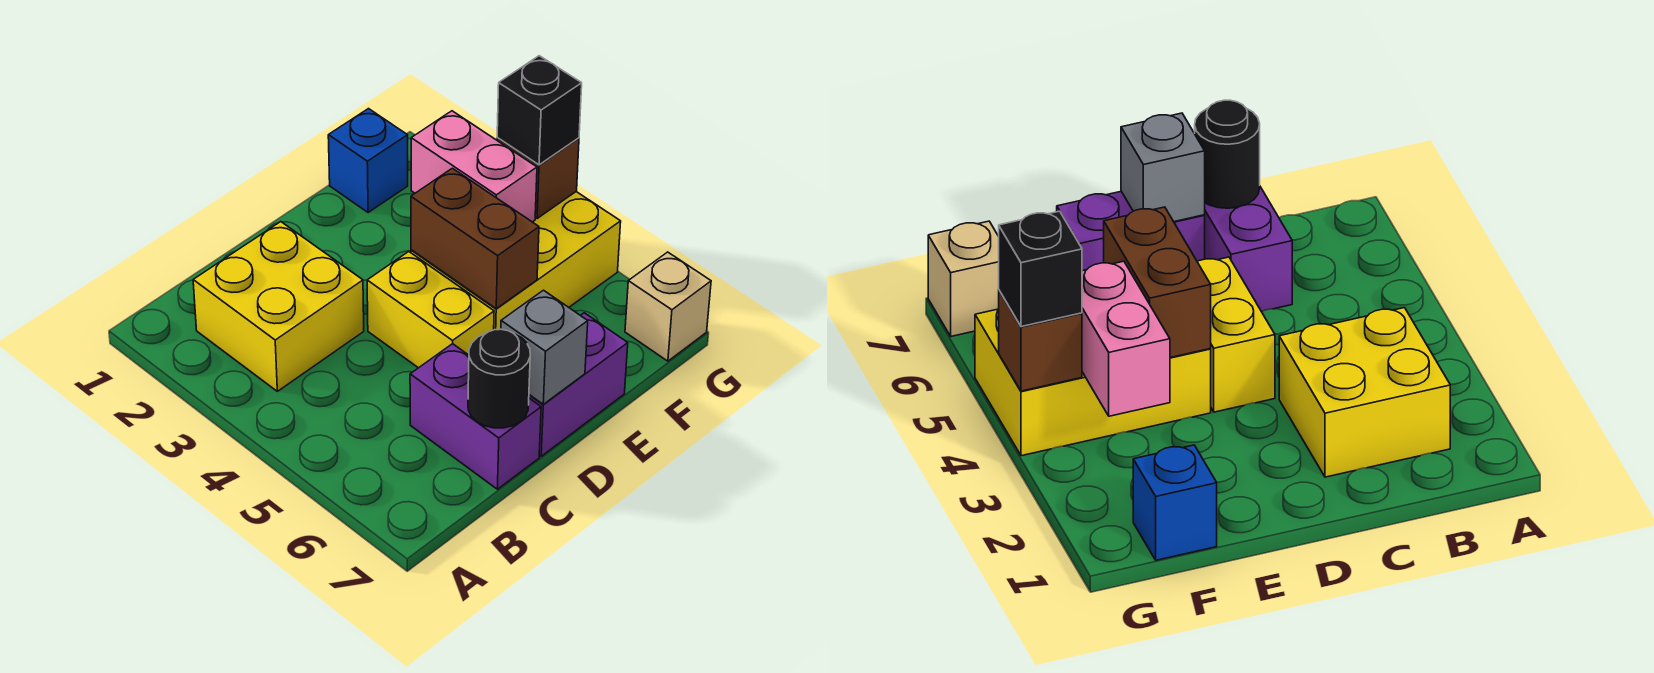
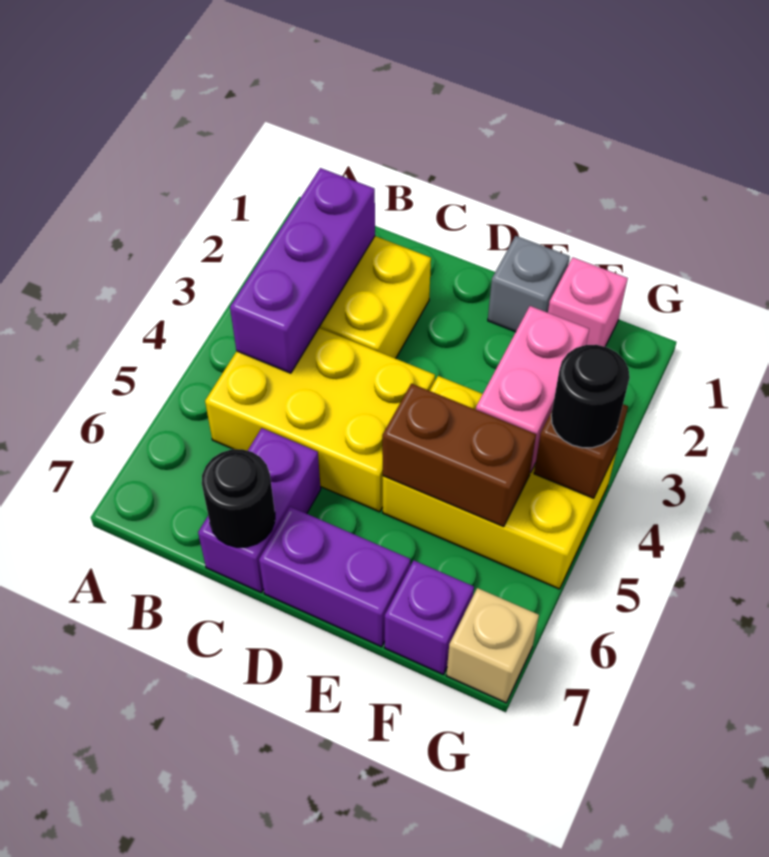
none -> purple 1x3 brick [230,168,375,373]
yellow 1x2 brick [367,252,494,368] -> yellow 2x3 brick [205,328,435,512]
grey 1x1 brick [501,290,588,404] -> grey 1x1 brick moved to [488,236,570,332]
brown 1x2 brick [411,168,539,309] -> brown 1x2 brick turned to [382,384,536,527]
blue 1x1 brick [328,109,408,213] -> pink 1x1 brick [548,257,628,347]
none -> purple 1x1 brick [385,560,474,674]
black 1x1 brick [497,56,582,165] -> black 1x1 round brick [551,345,630,448]

